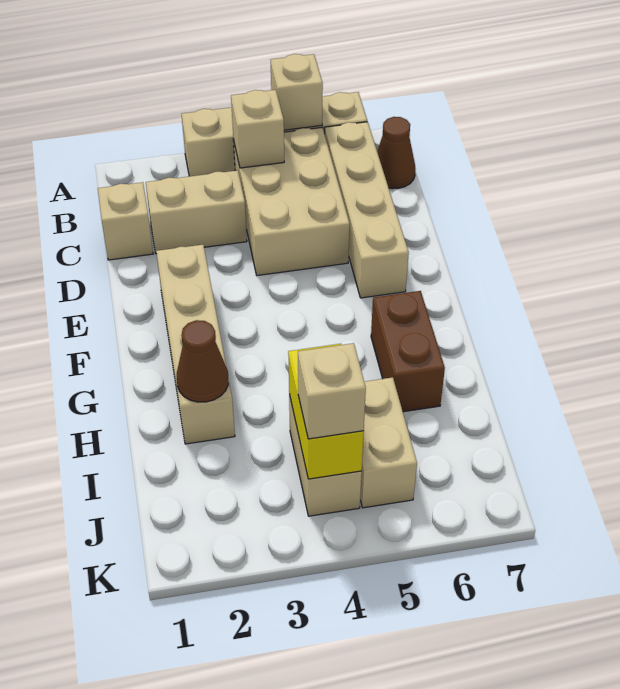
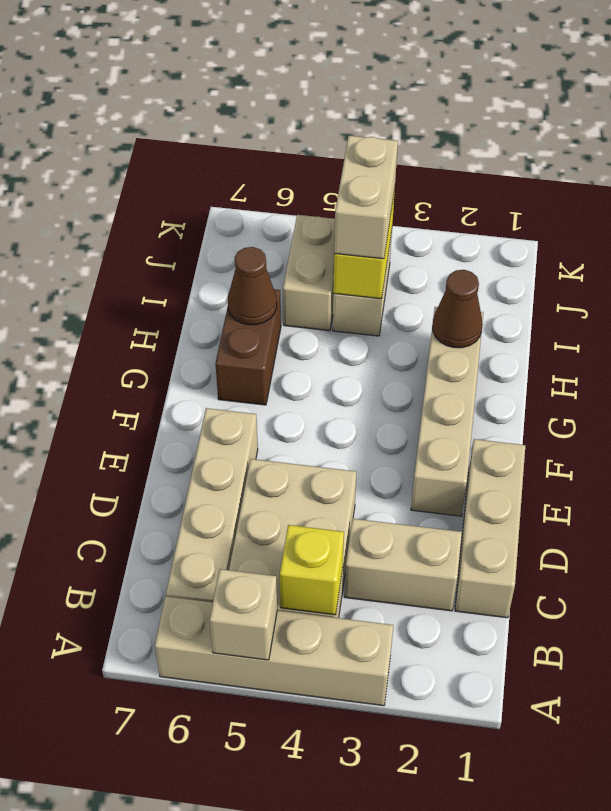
tan 1x1 brick [231,90,284,168] -> yellow 1x1 brick [280,525,344,615]
brown 1x1 cone [377,117,415,189] -> brown 1x1 cone moved to [228,247,277,325]
tan 1x1 brick [98,182,153,260] -> tan 1x3 brick [455,439,525,618]
tan 1x1 brick [298,343,366,439] -> tan 1x2 brick [334,136,398,259]

